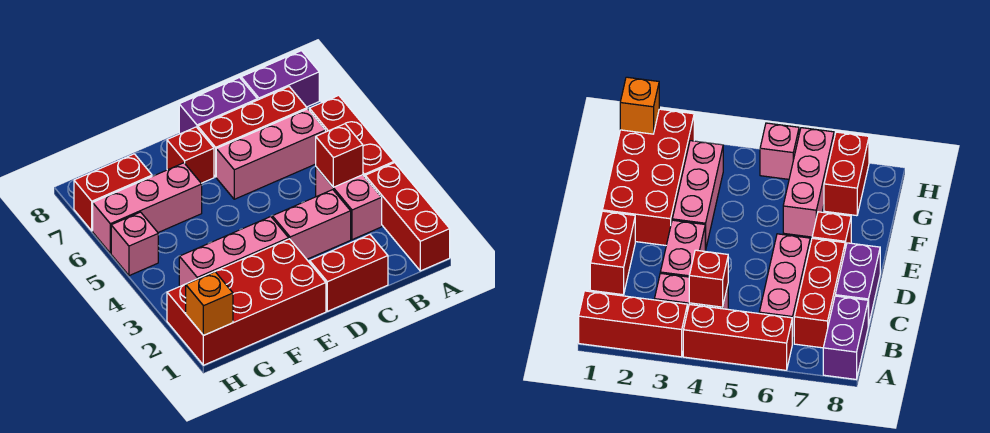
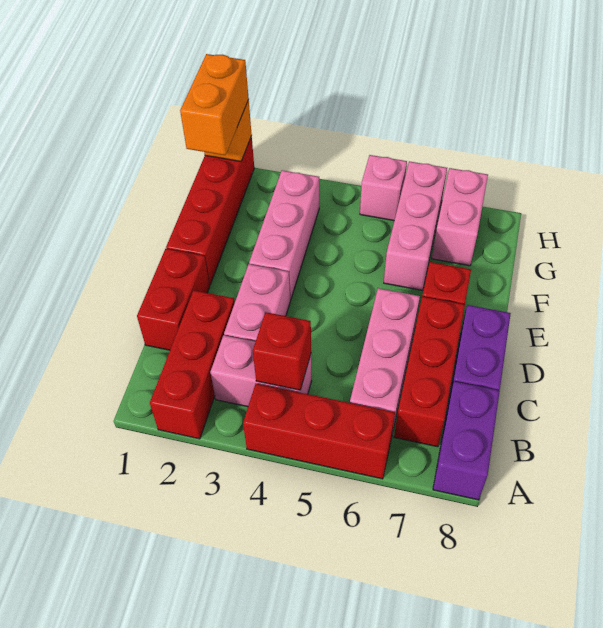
red 1x3 brick [365,163,450,271] -> red 1x3 brick turned to [150,291,235,439]
red 2x4 brick [167,239,326,365] -> red 1x4 brick [166,136,254,285]
none -> orange 1x2 brick [180,54,249,155]
red 1x2 brick [74,154,152,231] -> pink 1x2 brick [432,168,488,266]

